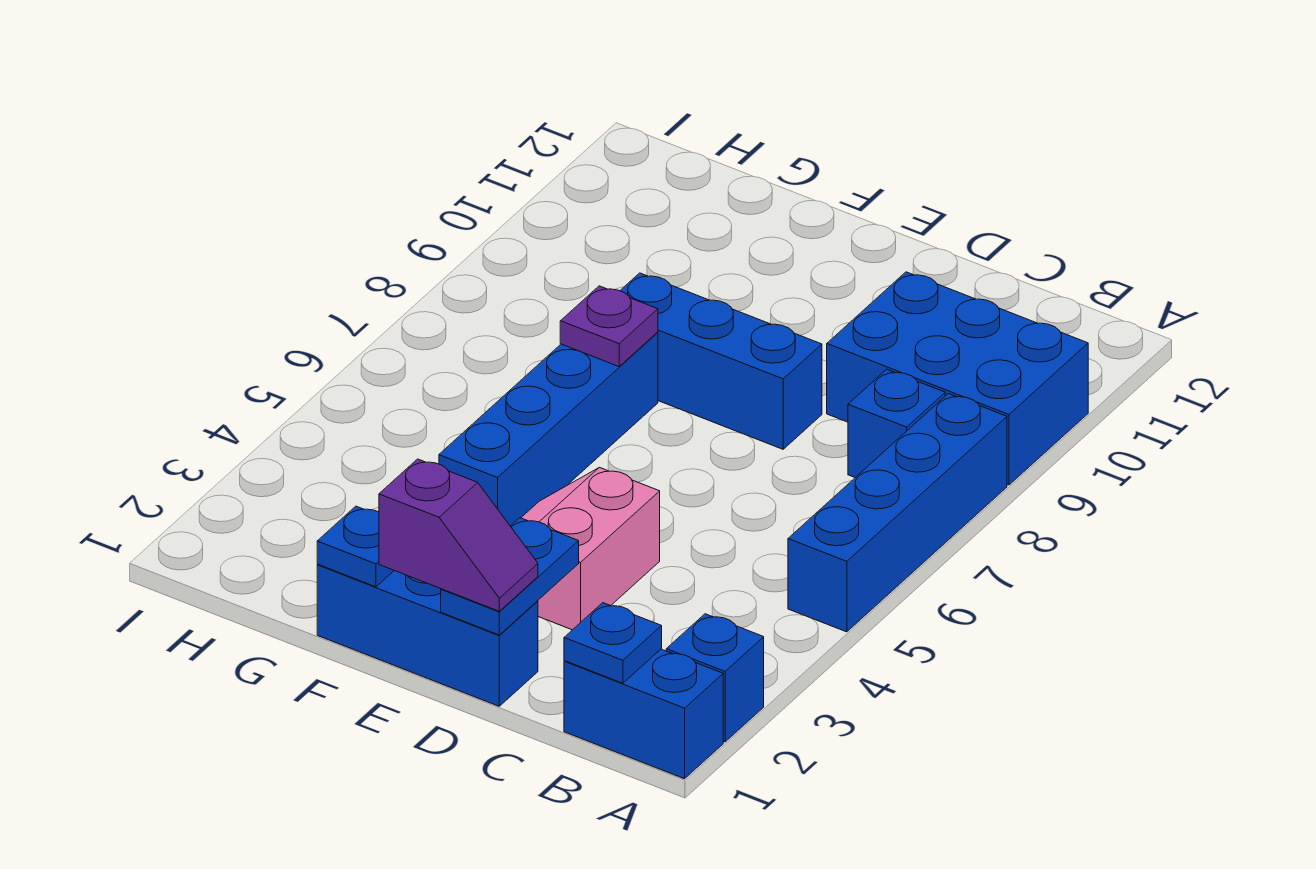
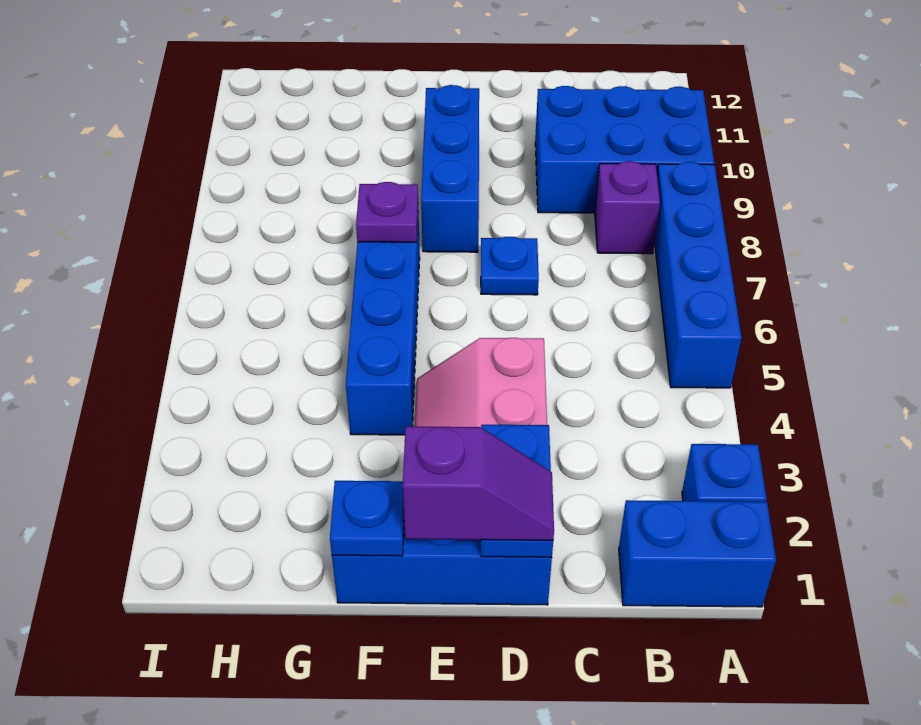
blue 1x1 plate [564,603,662,683] -> blue 1x1 plate moved to [481,237,539,295]
blue 1x1 brick [848,369,945,477] -> purple 1x1 brick [595,161,660,254]
blue 1x3 brick [620,273,822,449] -> blue 1x3 brick turned to [421,85,479,252]

